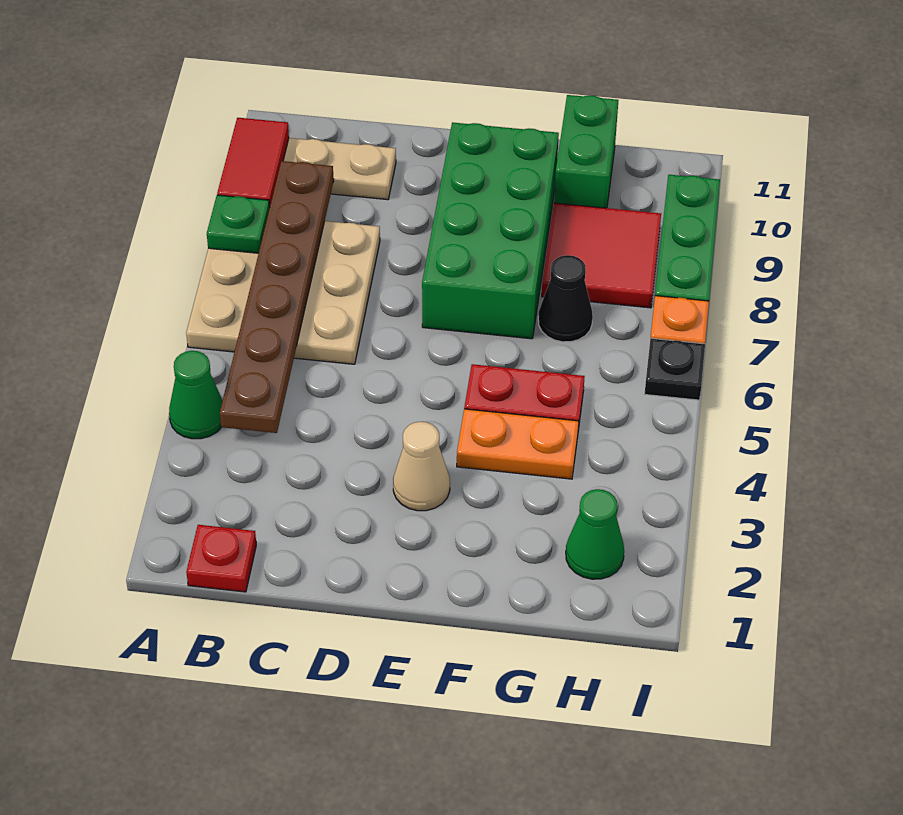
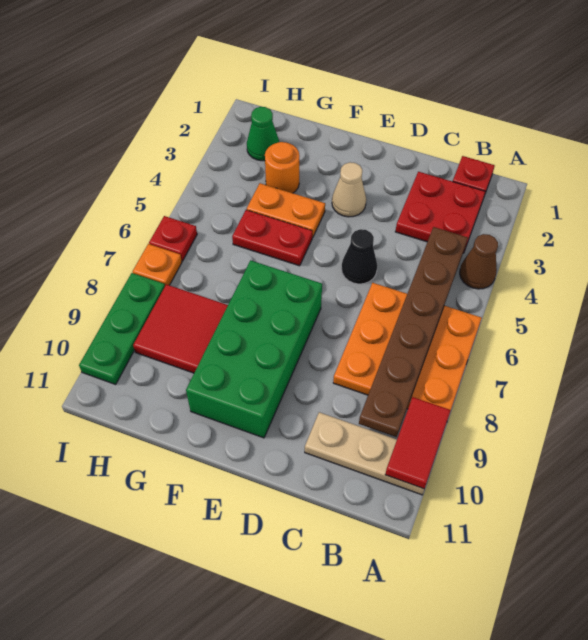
green 1x1 cone [169,351,223,439] -> brown 1x1 cone [460,234,498,289]
tan 3x3 plate [186,221,380,364] -> orange 3x3 plate [333,283,482,410]
green 1x1 plate [207,195,270,253] -> none
none -> red 2x2 plate [395,172,485,253]
none -> orange 1x1 round brick [265,142,299,193]
black 1x1 cone [538,255,593,342] -> black 1x1 cone moved to [341,229,377,284]
green 1x2 brick [554,95,618,208] -> none
black 1x1 plate [645,338,705,400] -> red 1x1 plate [149,216,197,261]

